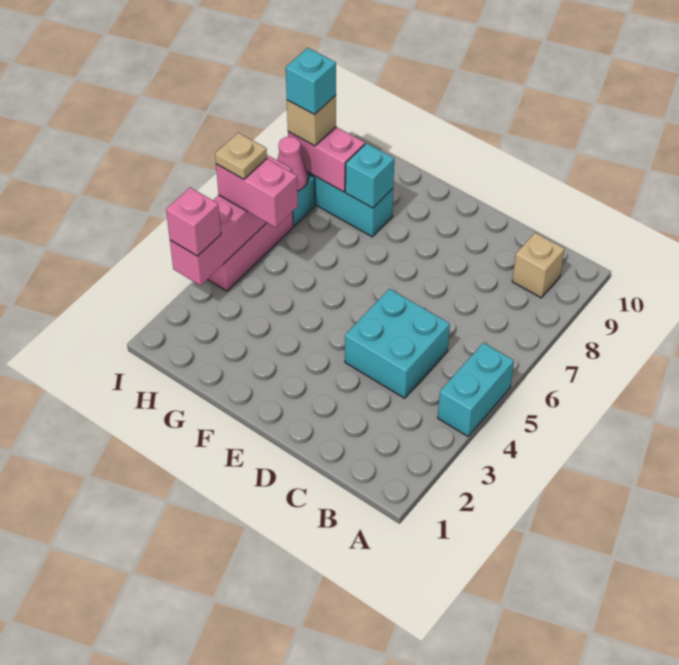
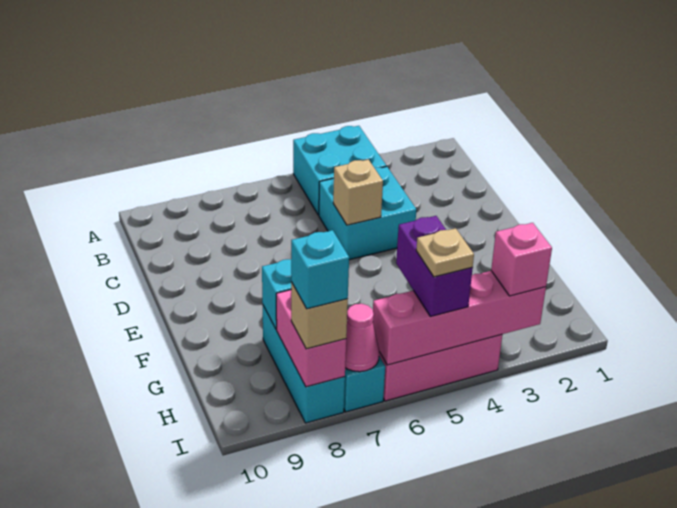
cyan 1x2 brick [438,343,514,436] -> cyan 2x2 brick [293,126,386,215]
tan 1x1 brick [512,233,565,298] -> tan 1x1 brick moved to [333,159,383,225]
pink 1x2 brick [216,159,298,227] -> purple 1x2 brick [396,216,473,317]

